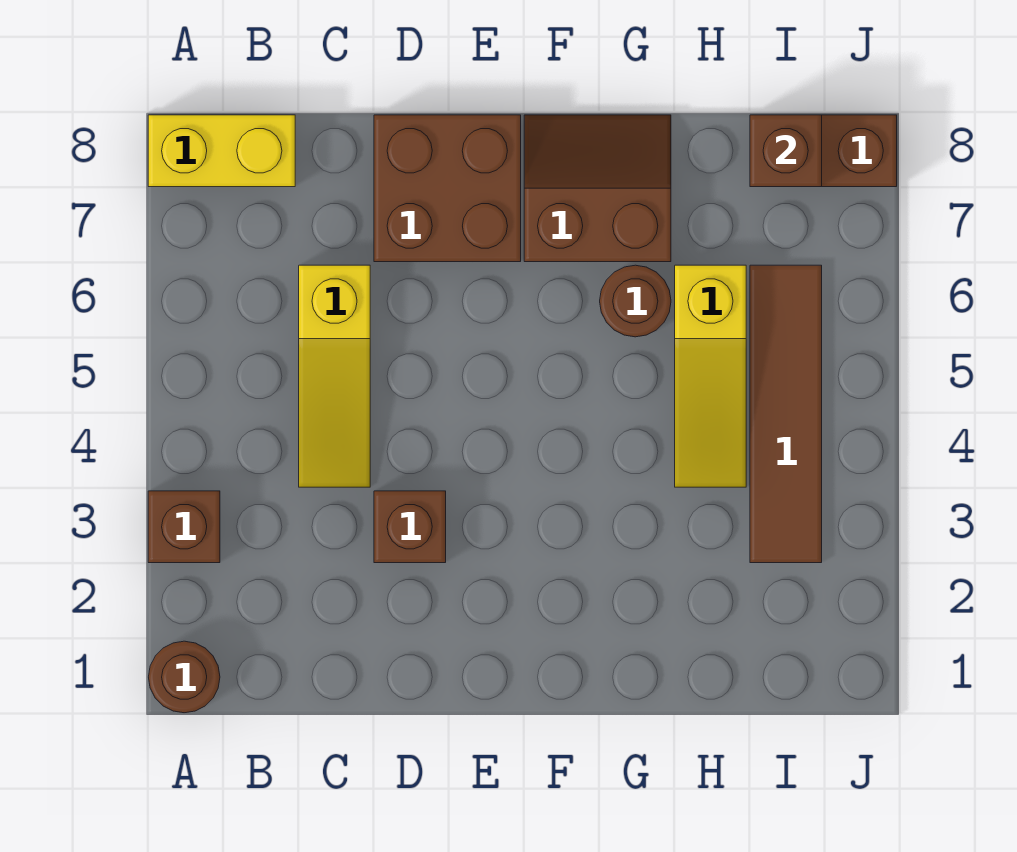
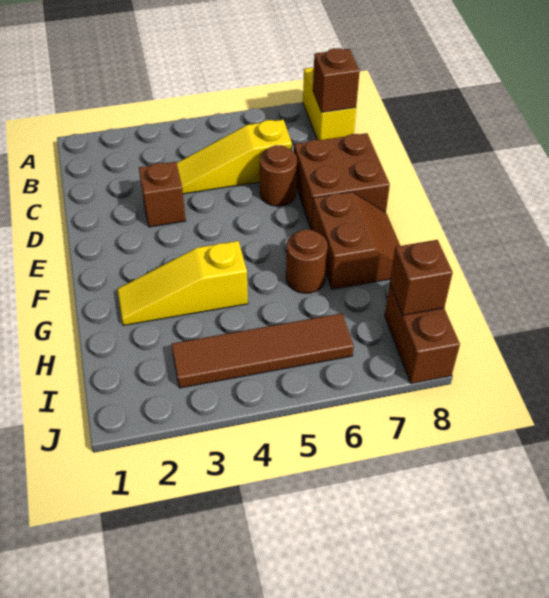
brown 1x1 round brick [149,641,220,713] -> brown 1x1 round brick moved to [260,145,297,206]
brown 1x1 brick [148,491,220,563] -> brown 1x1 brick moved to [313,48,360,112]
yellow 1x3 slope [675,265,746,487] -> yellow 1x3 slope moved to [117,241,248,326]

